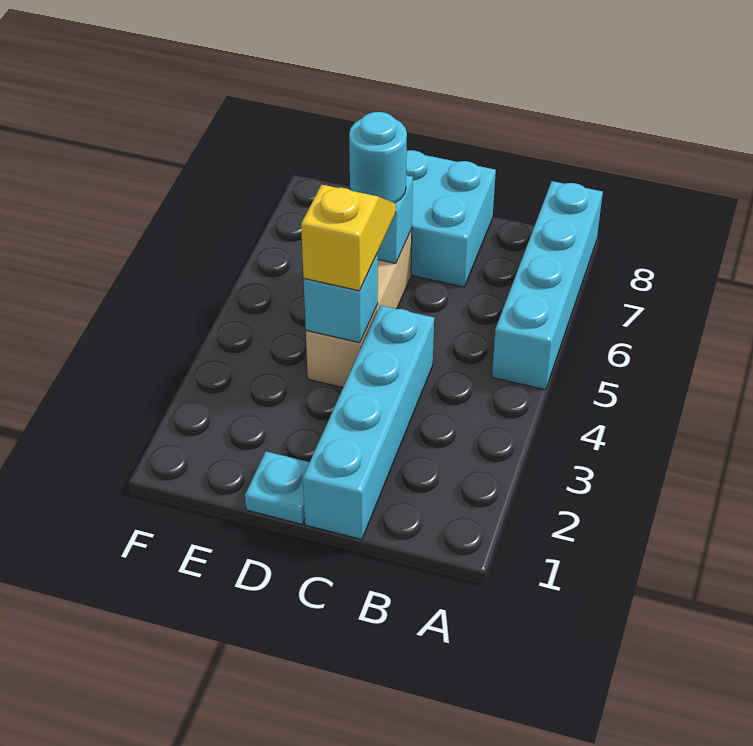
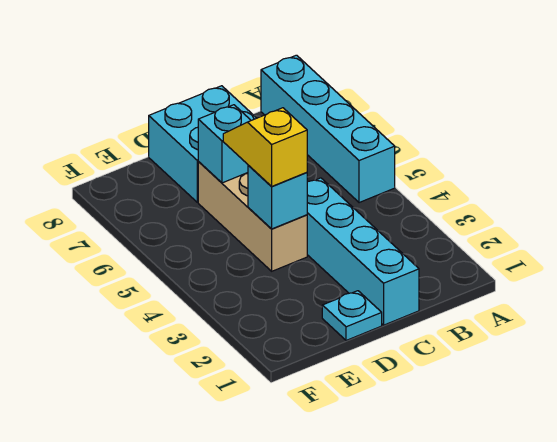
cyan 1x1 round brick [349,112,407,203] -> none

